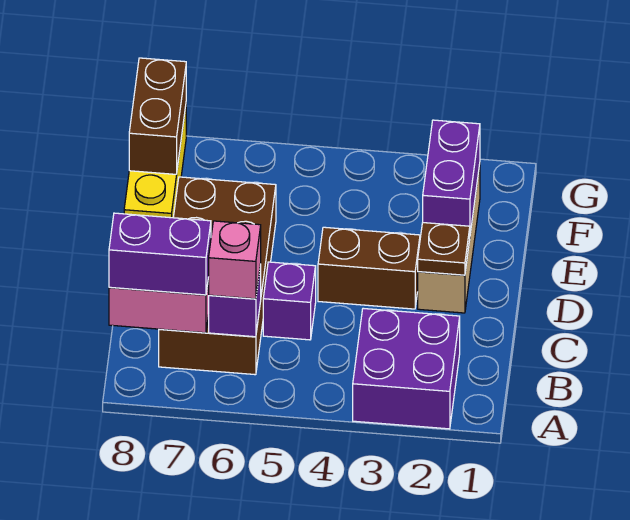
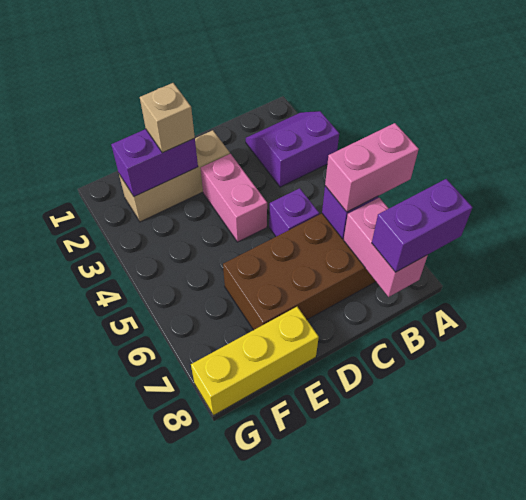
purple 2x2 brick [353,308,460,429] -> purple 2x2 slope [246,111,339,187]
pink 1x1 brick [208,221,261,299] -> pink 1x2 brick [325,123,419,212]
purple 1x2 brick [109,213,211,295] -> purple 1x2 brick turned to [372,179,472,272]
brown 1x1 plate [418,223,470,275] -> none
brown 1x2 brick [318,227,420,309] -> pink 1x2 brick [201,154,267,242]
none -> tan 1x1 brick [140,83,195,153]
brown 1x2 brick [129,58,186,174] -> none

